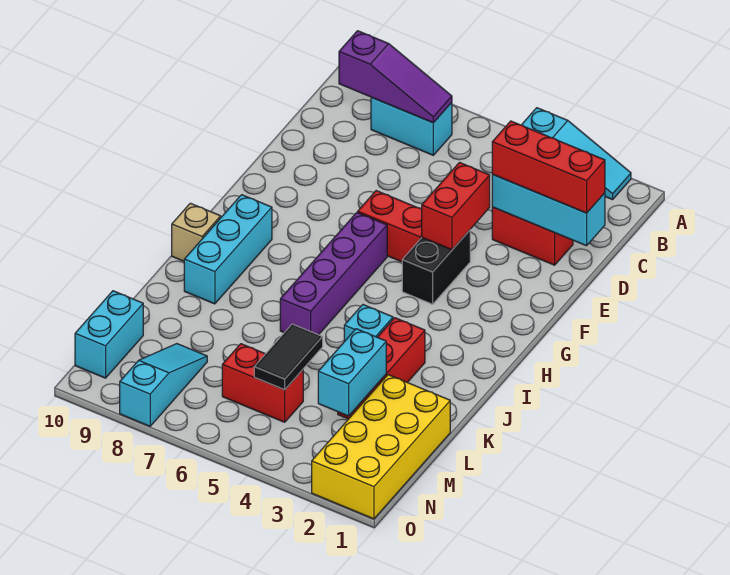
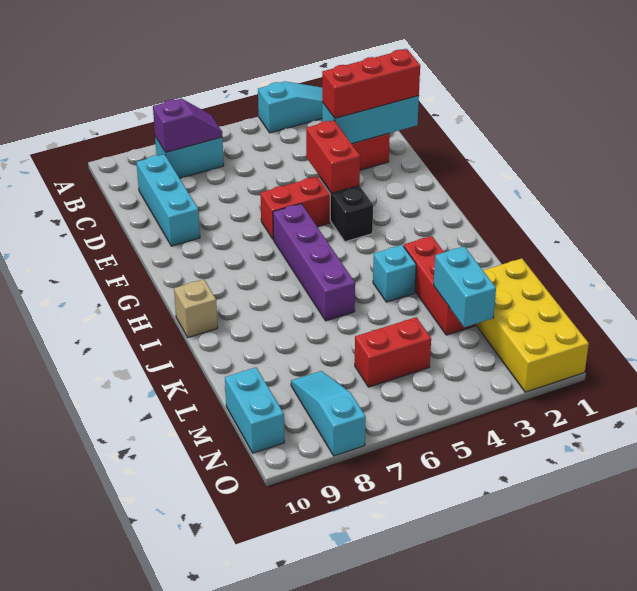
purple 1x3 slope [339,31,452,123] -> purple 1x2 slope [153,99,222,152]
cyan 1x3 brick [184,195,272,304] -> cyan 1x3 brick moved to [136,154,200,246]
black 1x2 tile [254,324,323,390] -> none

